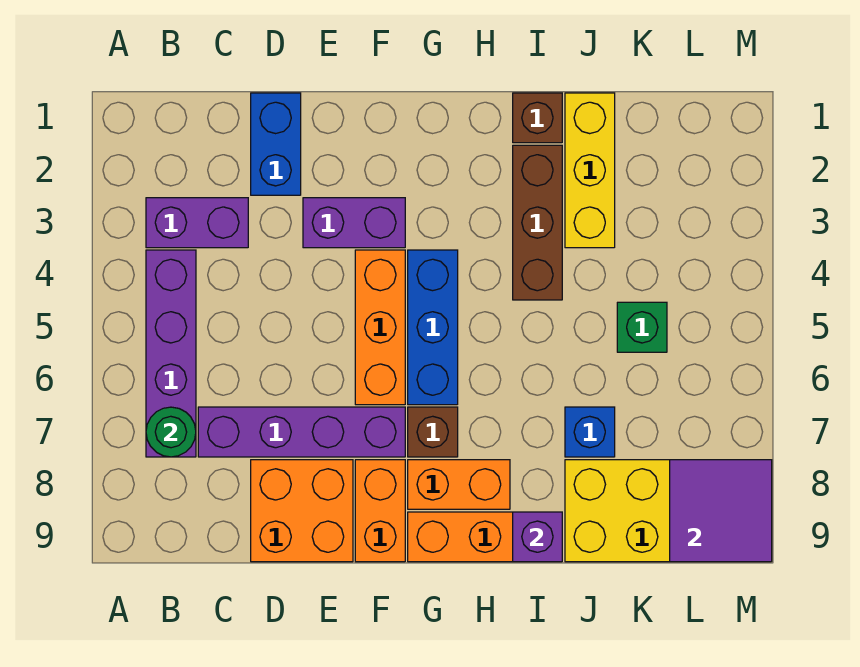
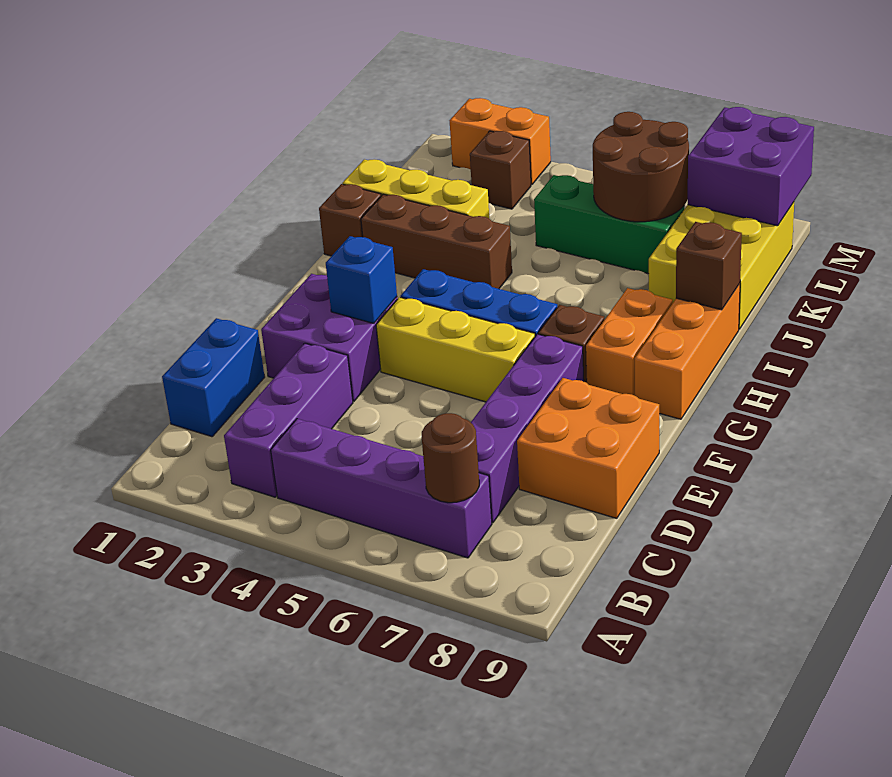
purple 1x2 brick [146,198,248,248] -> purple 1x3 brick [224,343,353,497]
green 1x1 round brick [146,407,196,457] -> brown 1x1 round brick [422,413,479,503]
blue 1x2 brick [251,93,301,195] -> blue 1x2 brick turned to [162,318,265,437]
purple 1x2 brick [303,198,405,248] -> purple 2x2 brick [261,274,397,401]
orange 1x3 brick [355,250,405,405] -> yellow 1x3 brick [376,297,535,402]
orange 1x2 brick [355,460,405,562] -> orange 1x2 brick moved to [449,98,551,185]
purple 1x1 brick [513,512,562,562] -> brown 1x1 brick [676,222,742,310]
blue 1x1 brick [565,407,615,457] -> blue 1x1 brick moved to [326,236,397,323]
green 1x1 brick [617,302,667,352] -> green 1x3 brick [534,175,684,274]
none -> brown 2x2 round brick [593,112,689,222]
none -> brown 1x1 brick [470,131,531,209]
purple 2x2 tile [670,460,772,562] -> purple 2x2 brick [688,107,814,226]

